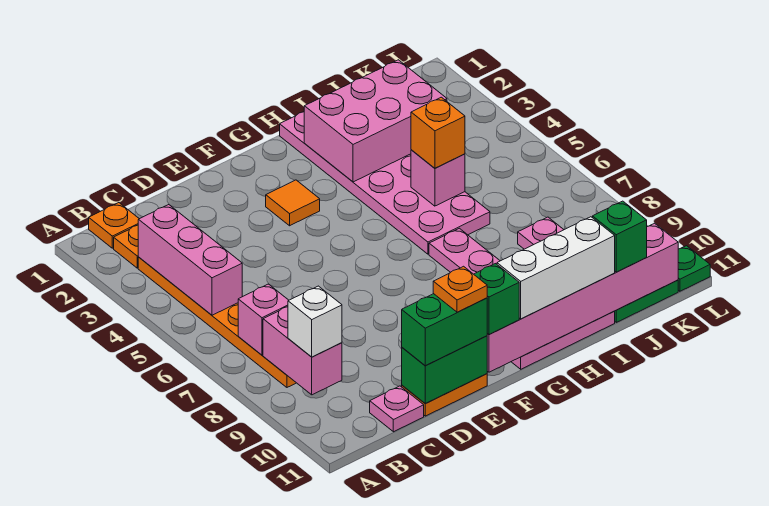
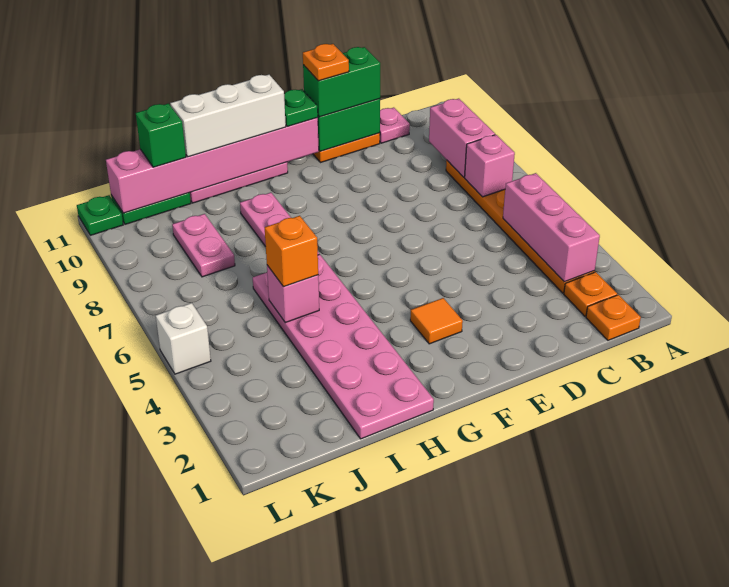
white 1x1 brick [288,286,342,357] -> white 1x1 brick moved to [156,303,211,374]
green 1x1 brick [474,264,519,335] -> green 1x1 plate [284,89,318,126]
pink 2x3 brick [304,60,447,182] -> none

